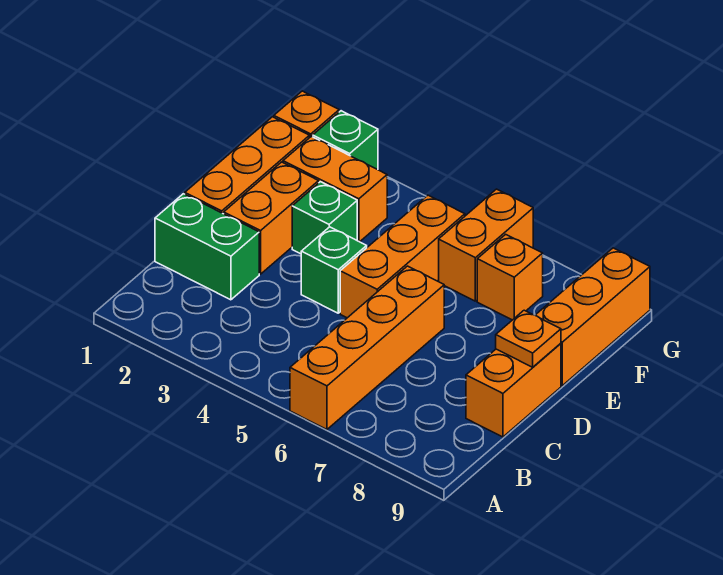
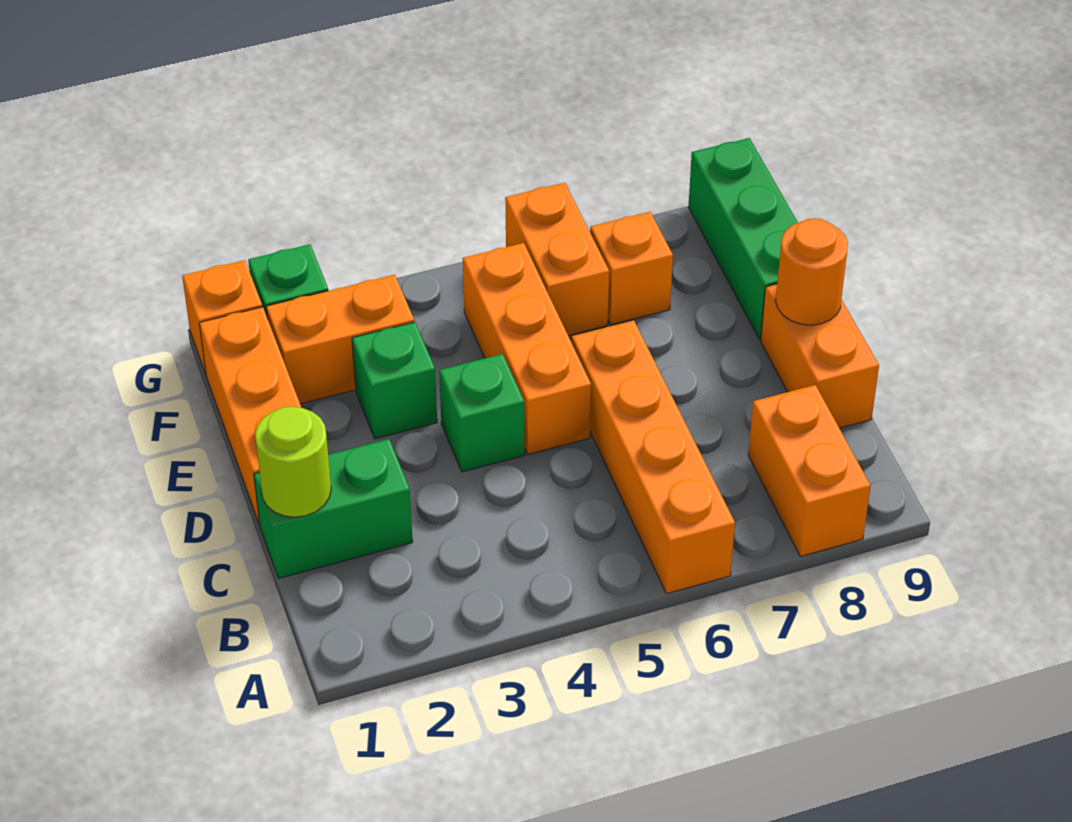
none -> lime 1x1 round brick [255,407,331,517]
orange 1x2 brick [224,162,319,274] -> orange 1x2 brick moved to [748,385,871,557]
orange 1x1 plate [496,310,561,367] -> orange 1x1 round brick [776,218,848,325]
orange 1x3 brick [535,248,650,386] -> green 1x3 brick [688,138,798,339]

